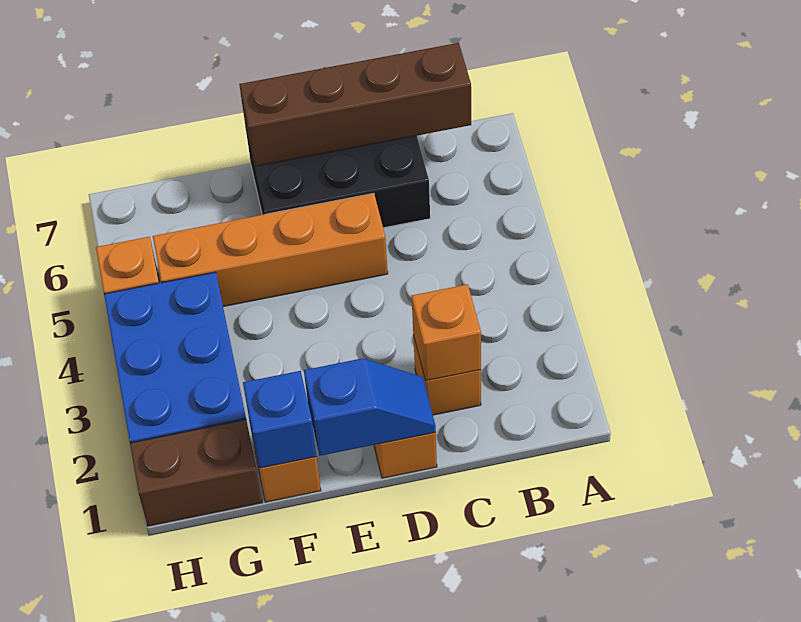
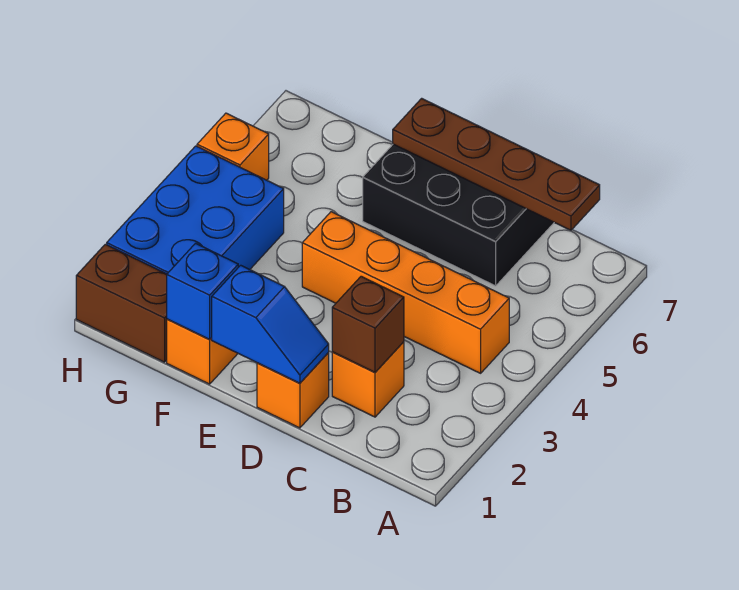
brown 1x4 brick [239,43,471,166] -> brown 1x4 plate [393,98,600,230]
orange 1x1 brick [412,284,481,381] -> brown 1x1 brick [332,276,404,372]
orange 1x4 brick [153,193,388,307] -> orange 1x4 brick moved to [302,212,509,373]

